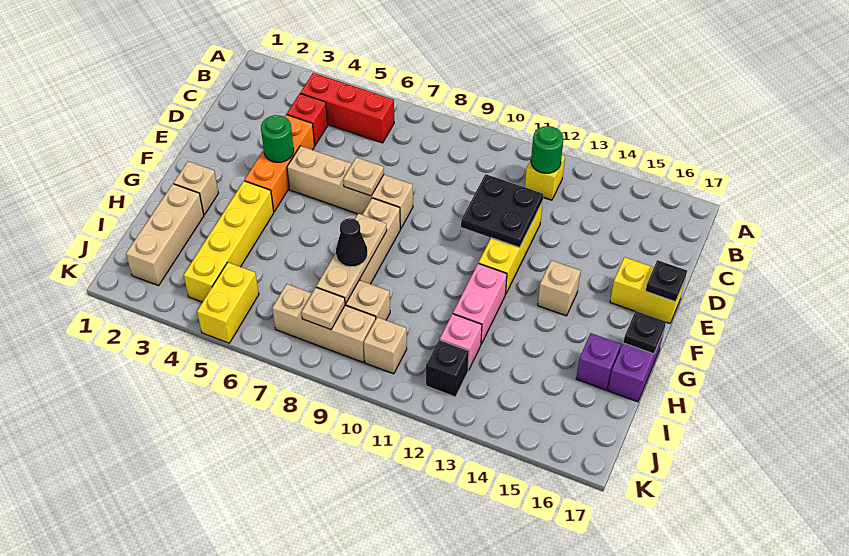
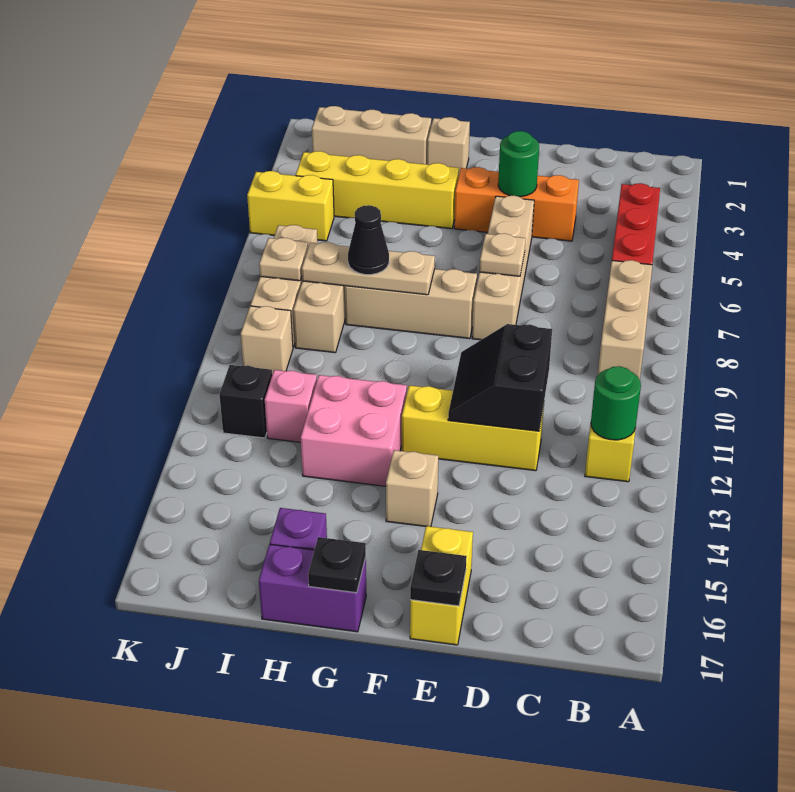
none -> tan 1x3 brick [598,260,652,380]
red 1x1 brick [287,94,328,146] -> none
black 2x2 plate [461,174,543,248] -> black 2x2 slope [448,324,552,431]
pink 1x2 brick [453,263,507,344] -> pink 2x2 brick [301,375,407,486]

